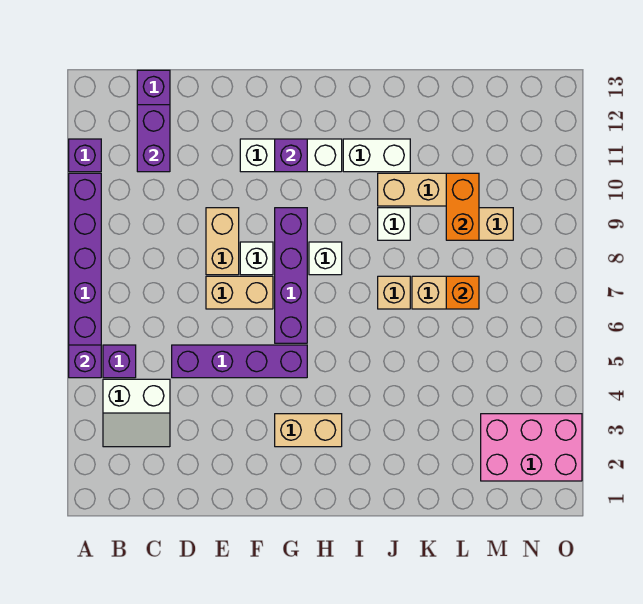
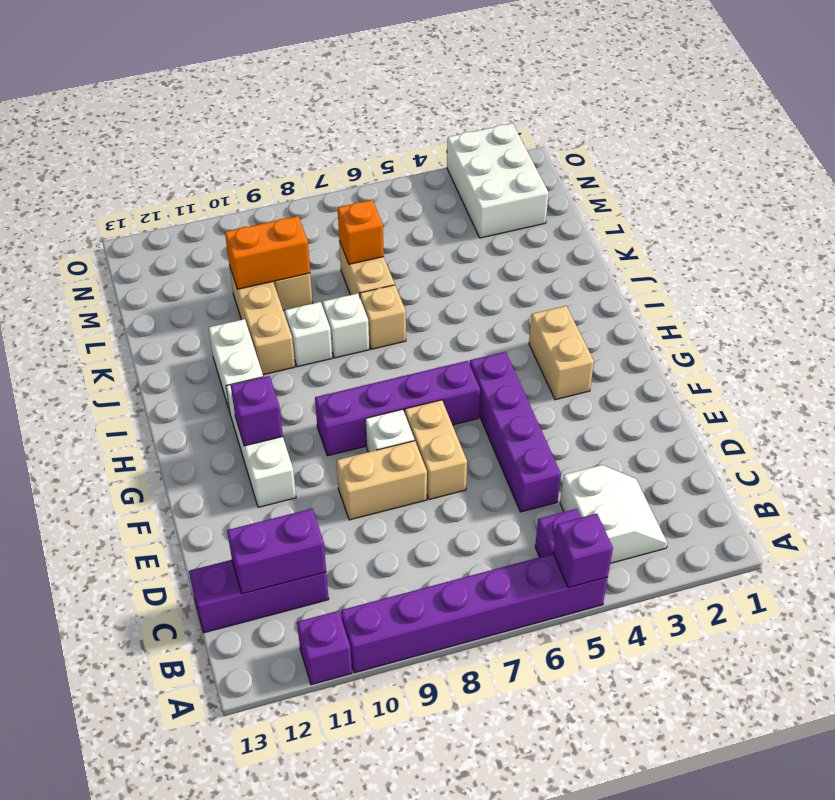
white 1x1 brick [309,242,342,275] -> white 1x1 brick moved to [323,293,369,358]
pink 2x3 brick [481,414,582,481] -> white 2x3 brick [447,123,548,238]

